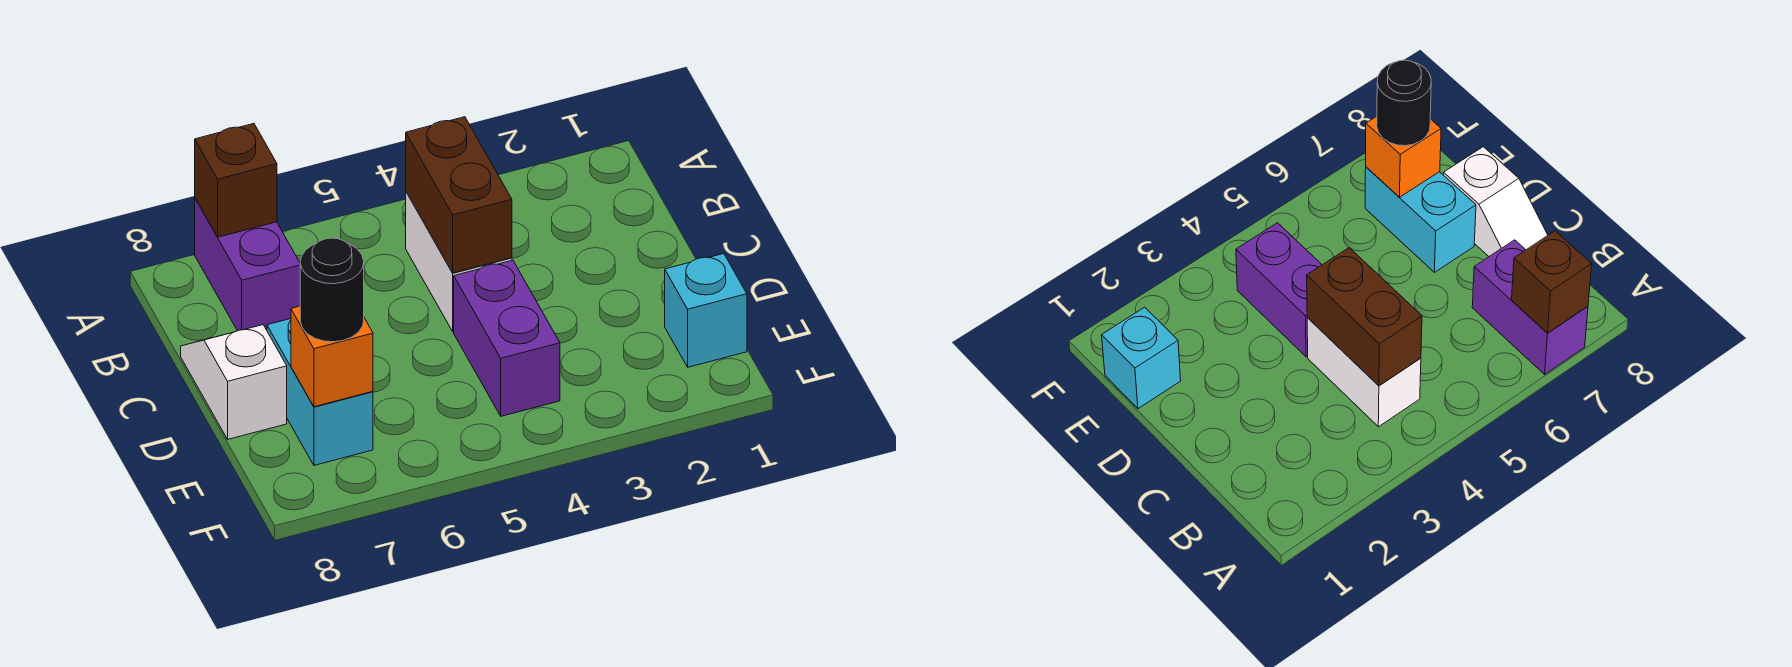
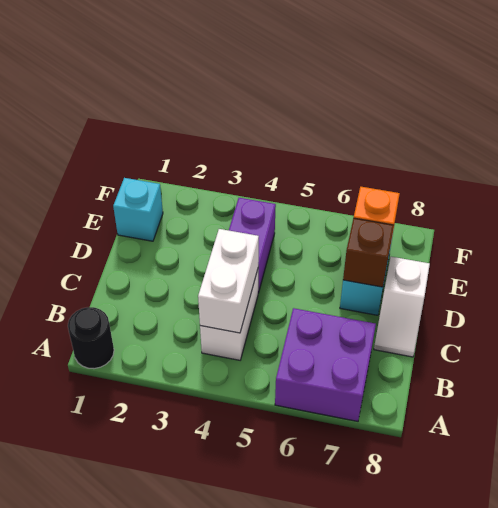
purple 1x2 brick [195,198,300,331] -> purple 2x2 brick [275,308,376,421]
brown 1x1 brick [195,124,277,237] -> brown 1x1 brick moved to [343,218,394,287]
brown 1x2 brick [406,117,512,273] -> white 1x2 brick [198,229,259,333]
black 1x1 round brick [300,238,364,342] -> black 1x1 round brick moved to [68,307,114,369]

